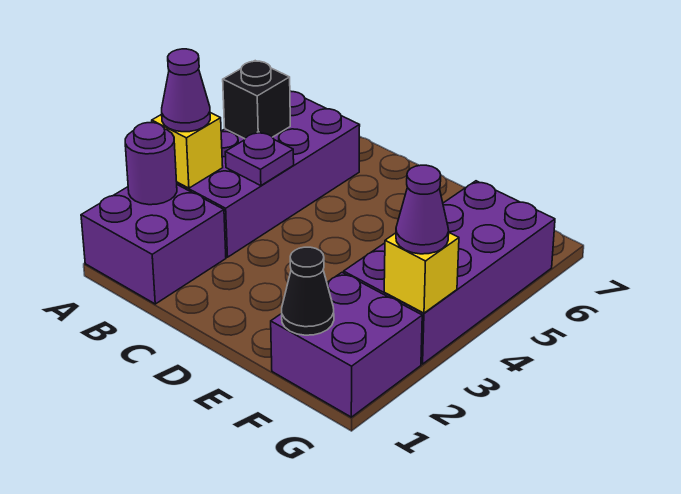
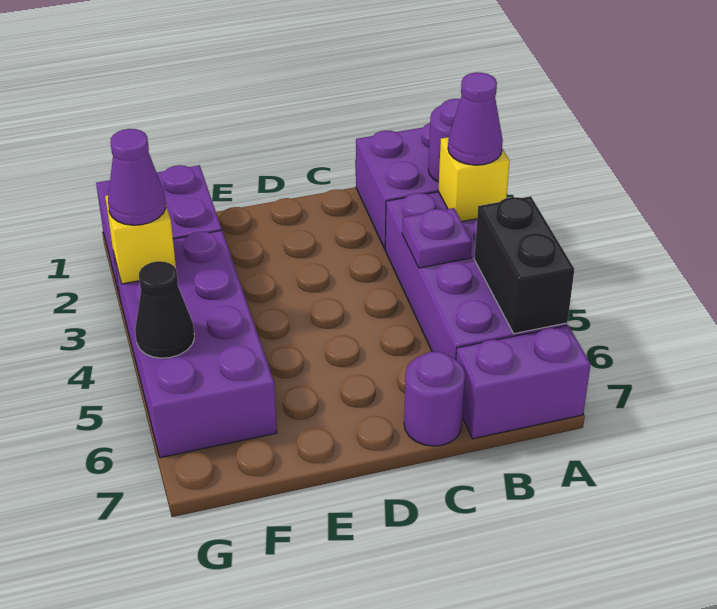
black 1x1 brick [223,61,290,139] -> black 1x2 brick [474,196,574,334]
none -> purple 1x2 brick [456,325,591,439]
none -> purple 1x1 round brick [404,351,465,446]
black 1x1 cone [282,247,334,335] -> black 1x1 cone moved to [135,261,194,358]

